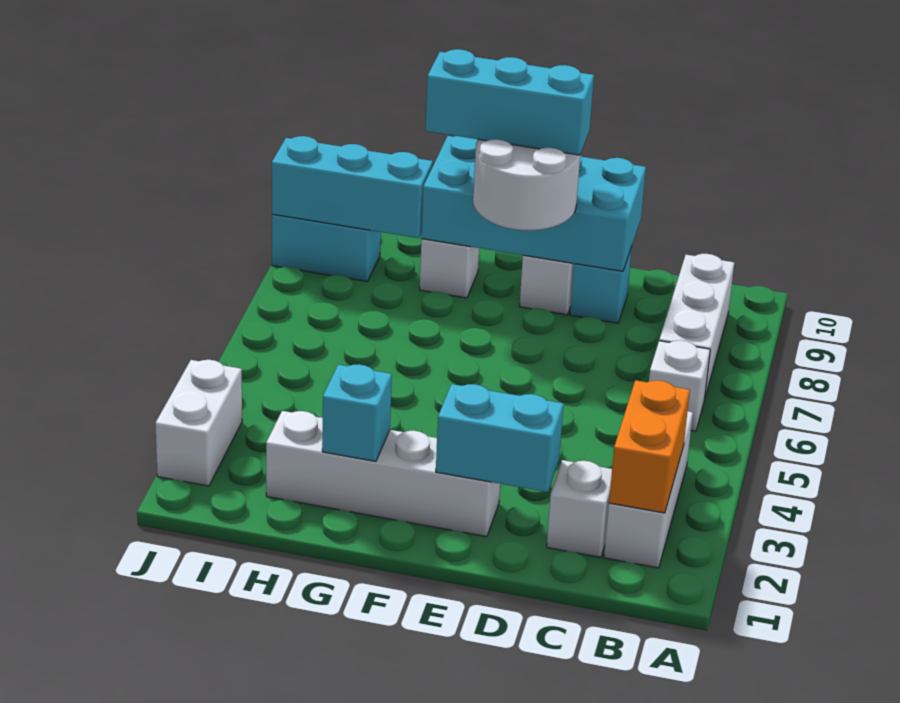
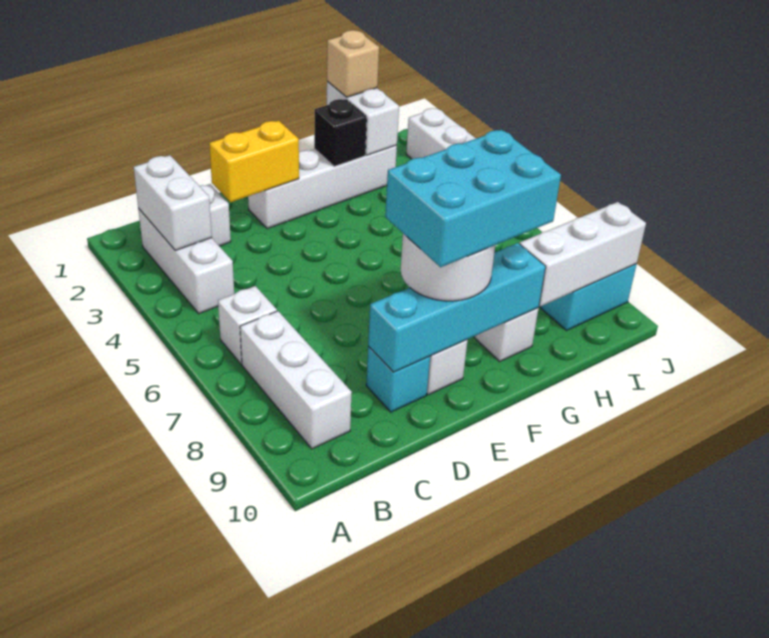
orange 1x2 brick [609,380,690,513] -> white 1x2 brick [134,155,212,250]
cyan 1x2 brick [436,384,564,492] -> yellow 1x2 brick [209,121,299,202]
cyan 2x4 brick [421,136,646,271] -> cyan 1x4 brick [368,243,546,372]
cyan 1x3 brick [425,49,594,155] -> cyan 2x3 brick [385,130,561,267]
cyan 1x1 brick [322,364,392,461] -> black 1x1 brick [314,99,367,167]
none -> white 1x2 brick [327,81,399,155]
none -> tan 1x1 brick [327,30,379,97]
cyan 1x3 brick [272,136,433,238] -> white 1x3 brick [520,202,646,307]

